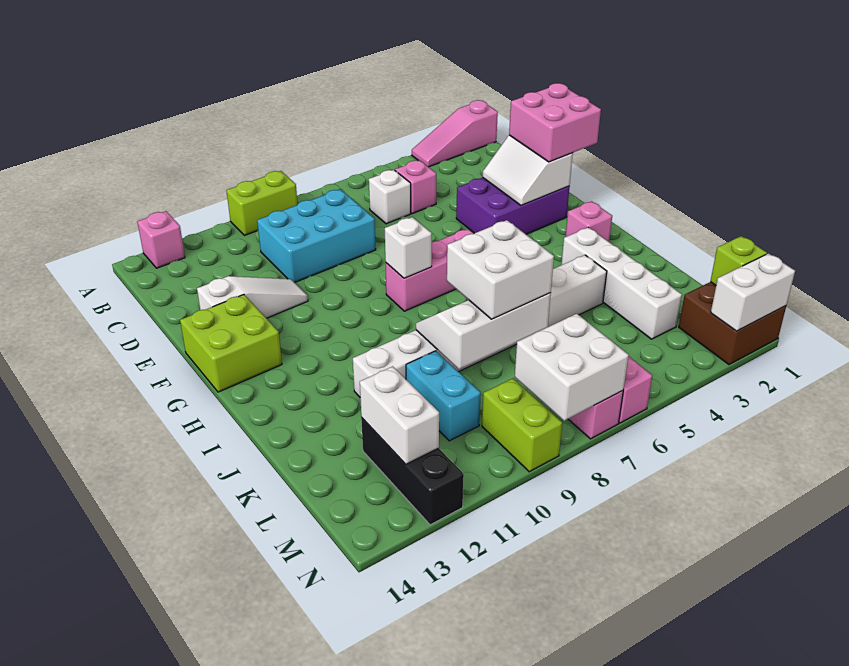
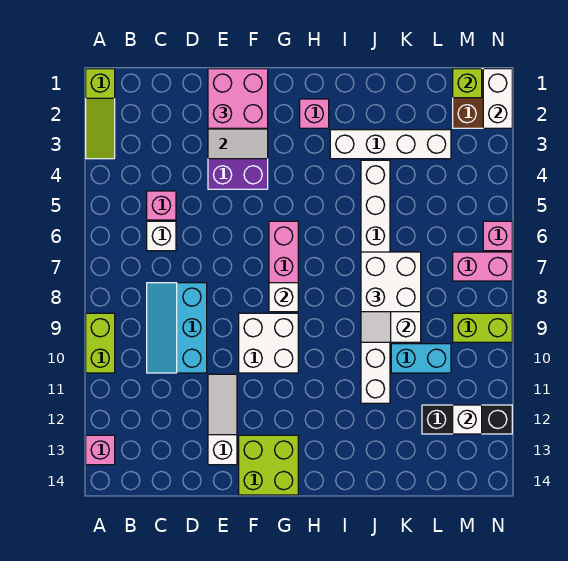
pink 1x3 slope [412,100,498,167] -> lime 1x3 slope [86,69,115,159]
cyan 2x3 brick [257,189,376,282] -> cyan 2x3 slope [147,283,207,373]
white 1x2 brick [360,366,439,464] -> white 1x1 brick [453,405,482,434]
white 2x2 brick [515,314,629,421] -> white 2x2 brick moved to [239,313,298,373]

